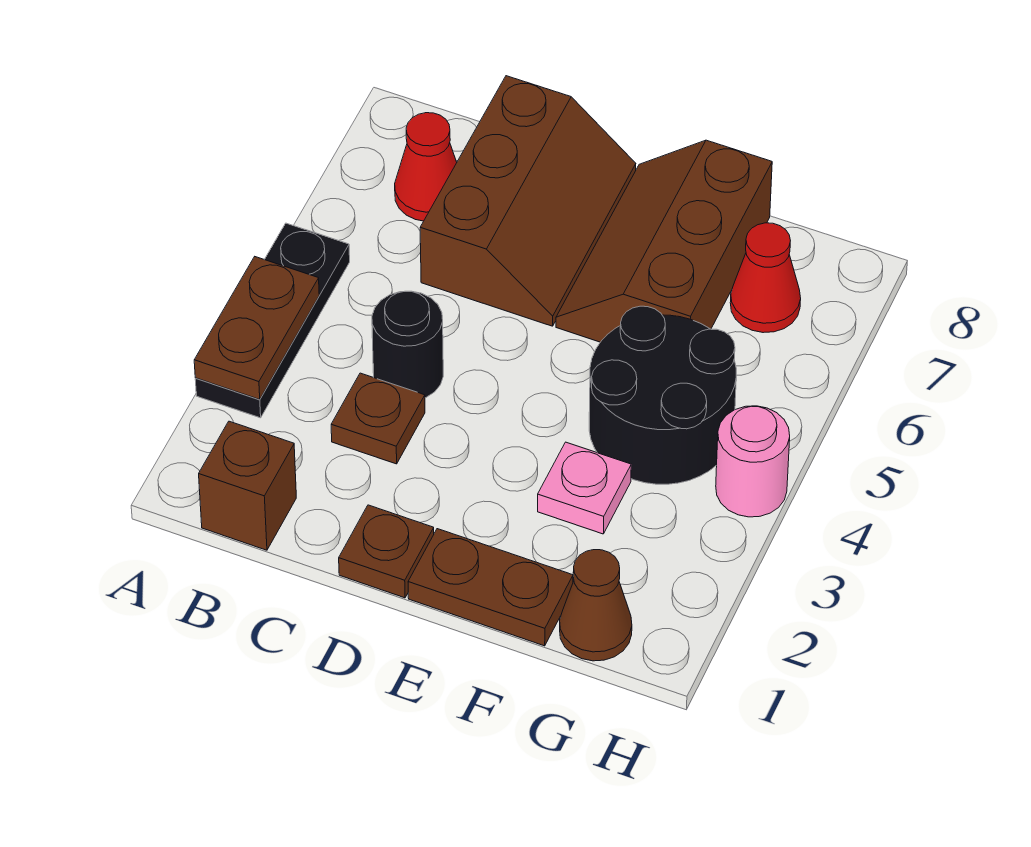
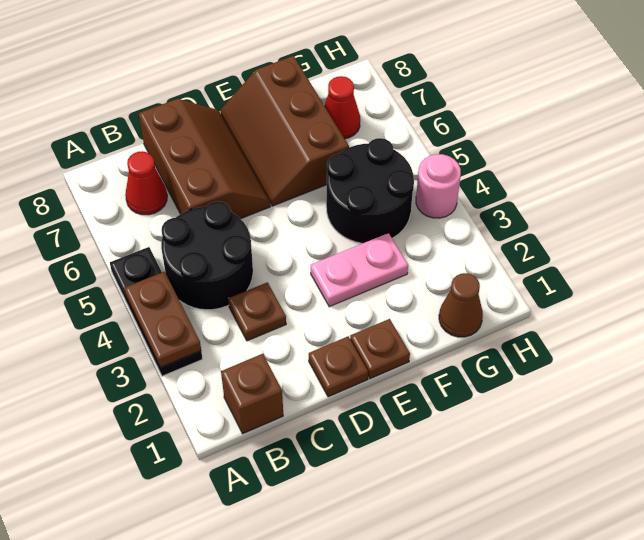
black 1x1 round brick [372,291,443,398] -> black 2x2 round brick [161,201,253,310]
brown 1x2 plate [408,529,573,646] -> brown 1x1 plate [350,319,410,379]
pink 1x1 plate [538,442,631,534] -> pink 1x2 plate [311,233,408,307]

